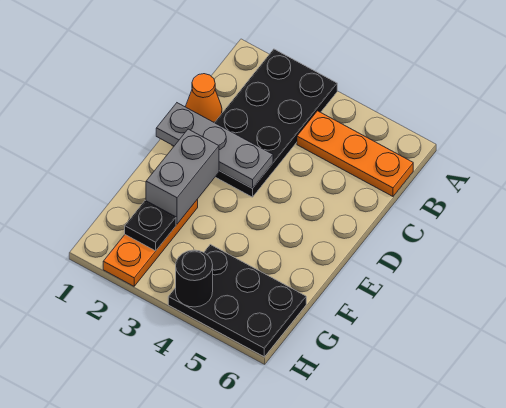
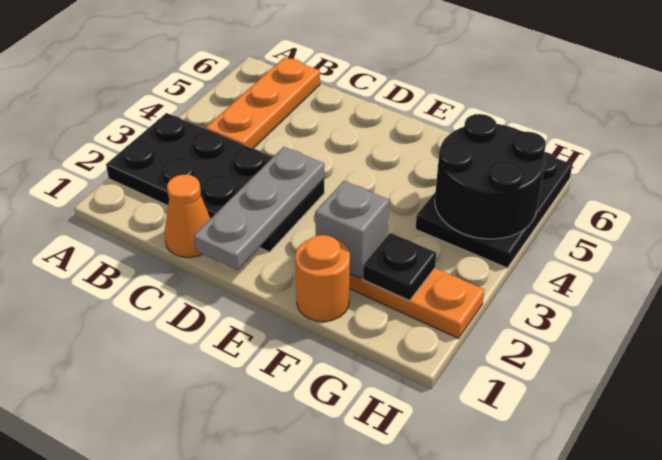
grey 1x2 brick [146,129,219,224] -> grey 1x1 brick [315,181,390,279]
none -> orange 1x1 round brick [295,235,350,322]
black 1x1 round brick [176,250,213,307] -> black 2x2 round brick [435,114,546,239]

